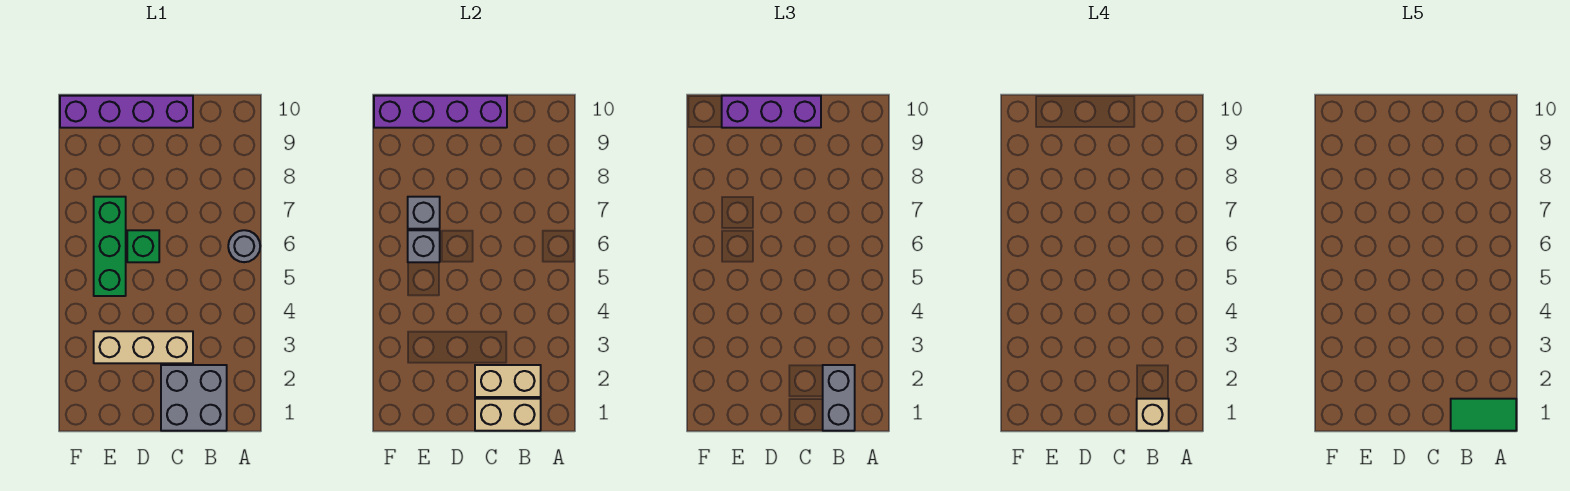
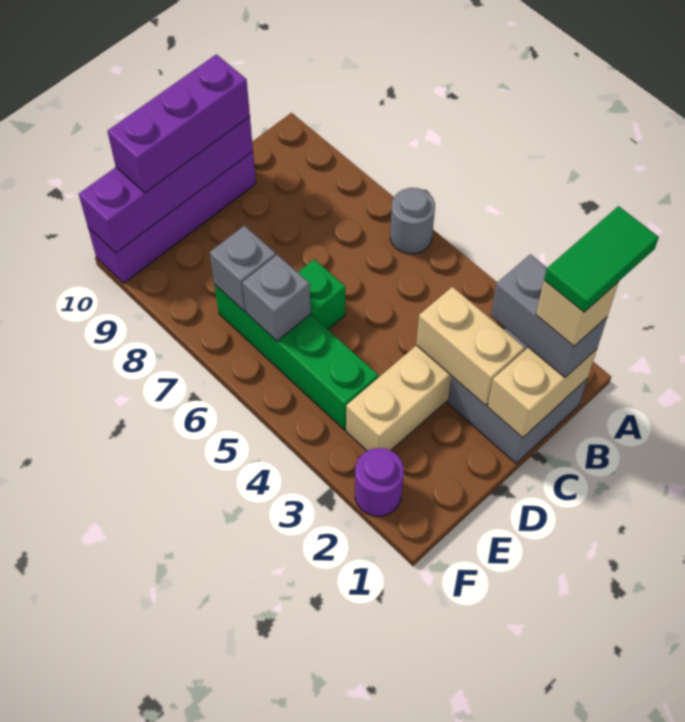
tan 1x2 brick [475,365,541,397] -> tan 1x2 brick turned to [416,287,525,405]
green 1x3 brick [94,197,126,296] -> green 1x4 brick [214,284,378,430]
none -> purple 1x1 round brick [355,448,404,516]

